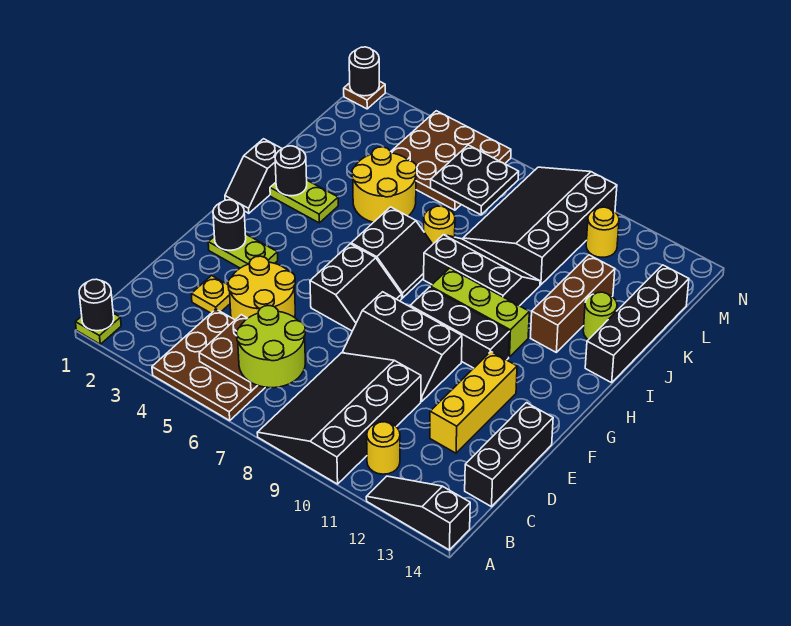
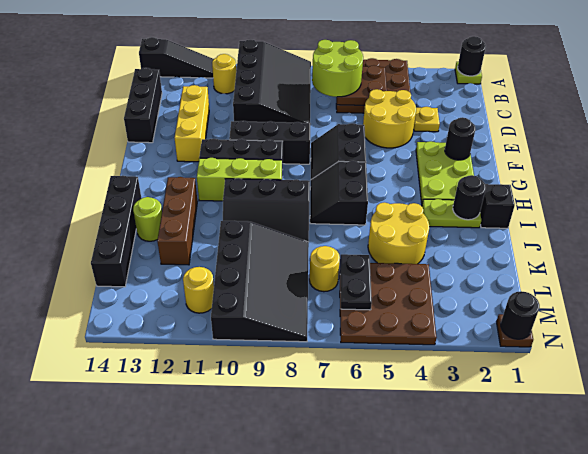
lime 1x2 plate [208,234,278,268] -> lime 2x3 plate [416,141,474,203]
yellow 1x1 round brick [424,206,455,244] -> yellow 1x1 round brick moved to [309,246,340,292]
black 2x2 plate [431,145,519,215] -> black 1x2 plate [340,254,372,310]

